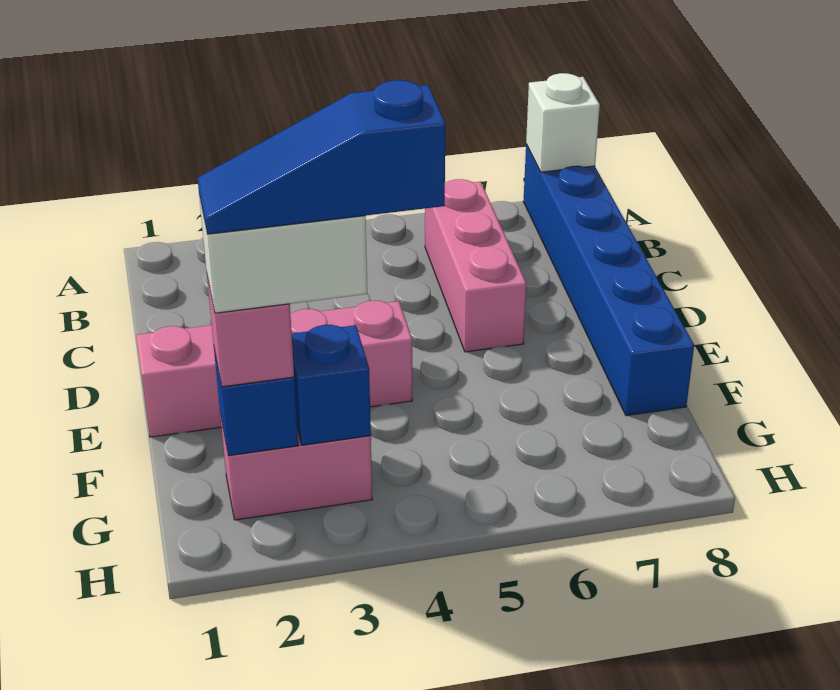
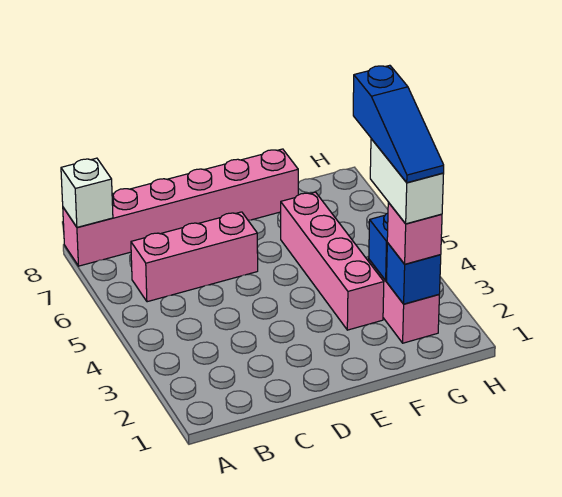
blue 1x6 brick [523,144,694,416] -> pink 1x6 brick [63,149,298,266]
pink 1x4 brick [136,301,412,437] -> pink 1x4 brick moved to [281,192,384,330]

